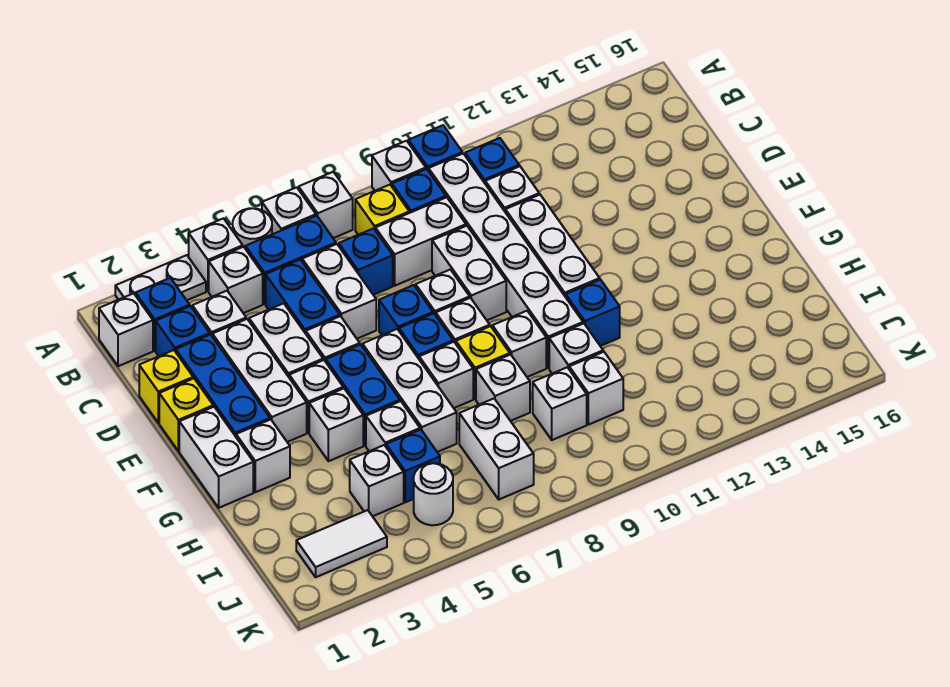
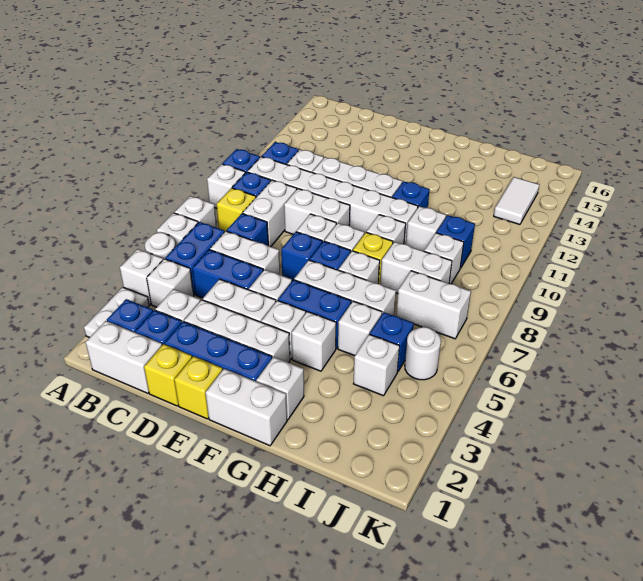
white 1x1 brick [99,293,153,366] -> white 1x2 brick [85,321,162,393]
white 1x1 brick [476,354,530,421] -> white 1x2 brick [380,242,452,293]
white 1x1 brick [569,352,623,425] -> blue 1x1 brick [436,215,475,268]
white 1x2 tile [296,510,387,577] -> white 1x2 tile moved to [494,177,539,225]

